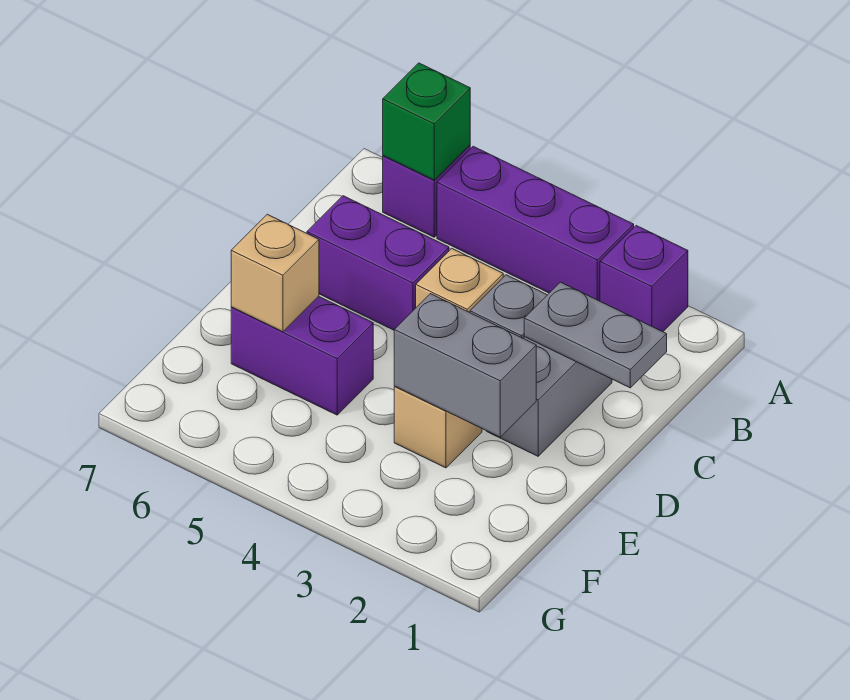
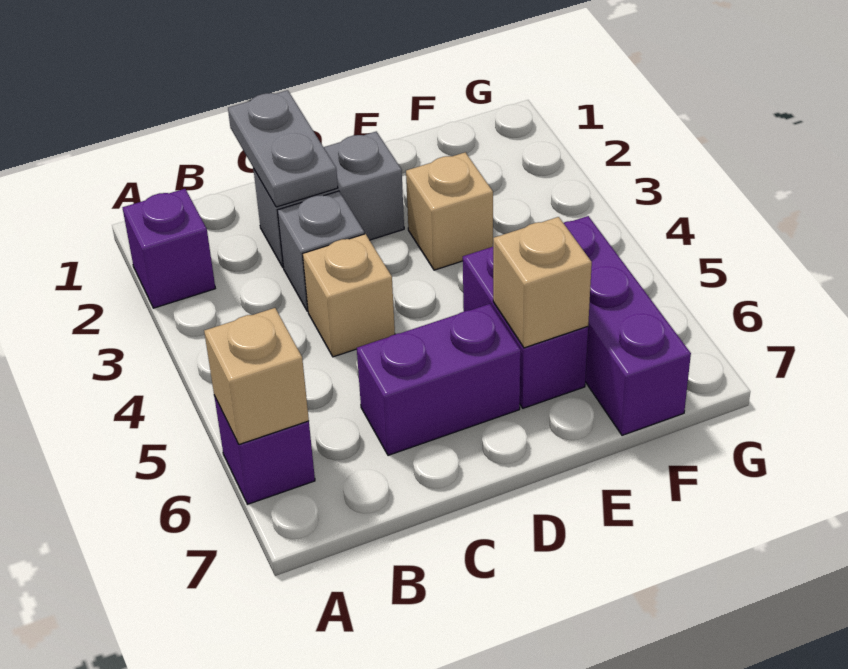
purple 1x3 brick [437,146,634,301] -> purple 1x3 brick moved to [564,216,691,435]
green 1x1 brick [383,63,470,180] -> tan 1x1 brick [204,308,309,445]
purple 1x2 brick [307,196,449,330] -> purple 1x2 brick turned to [357,304,521,455]
grey 1x2 brick [394,294,536,437] -> none

